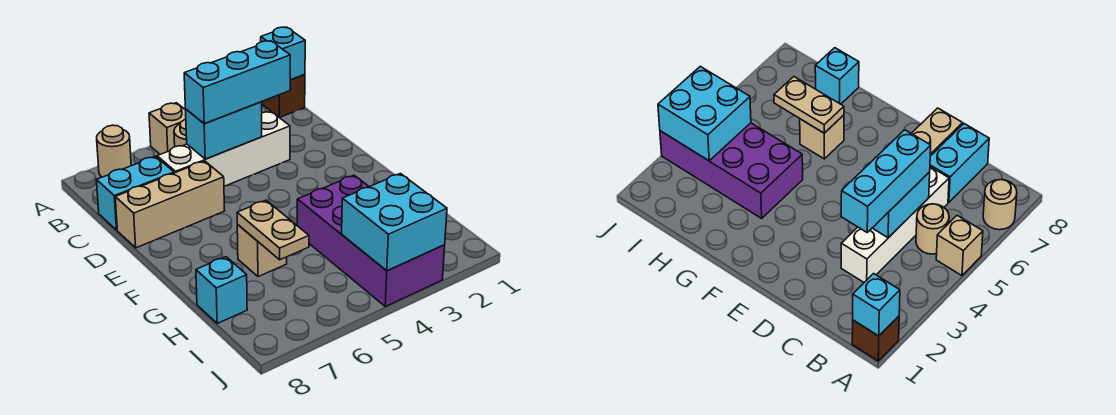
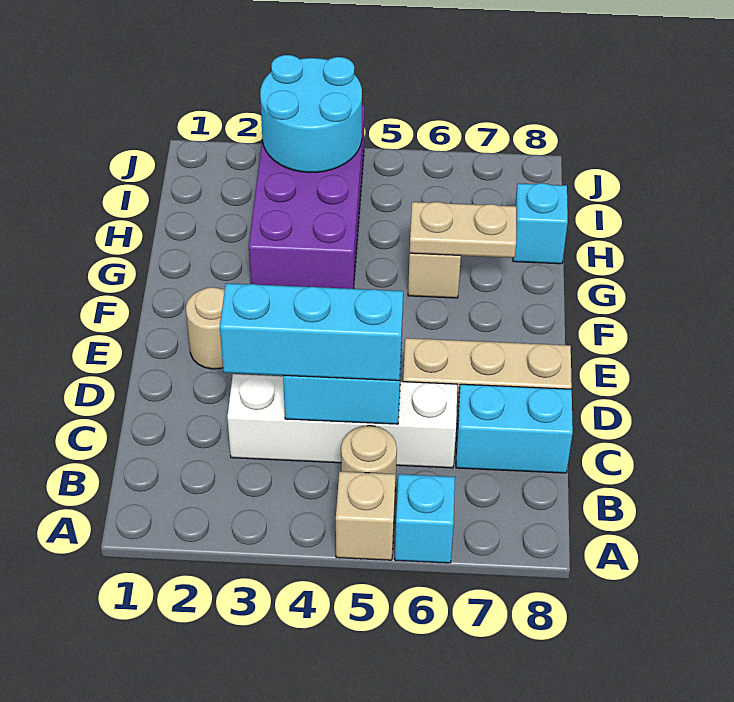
brown 1x1 brick [262,75,305,118] -> none
cyan 1x1 brick [261,27,305,80] -> cyan 1x1 brick moved to [395,474,455,563]
tan 1x1 round brick [97,125,131,177] -> tan 1x1 round brick moved to [186,287,225,369]
tan 1x2 plate [237,200,309,260] -> tan 1x2 plate turned to [410,202,516,258]
cyan 2x2 brick [342,174,447,271] -> cyan 2x2 round brick [260,55,362,173]

